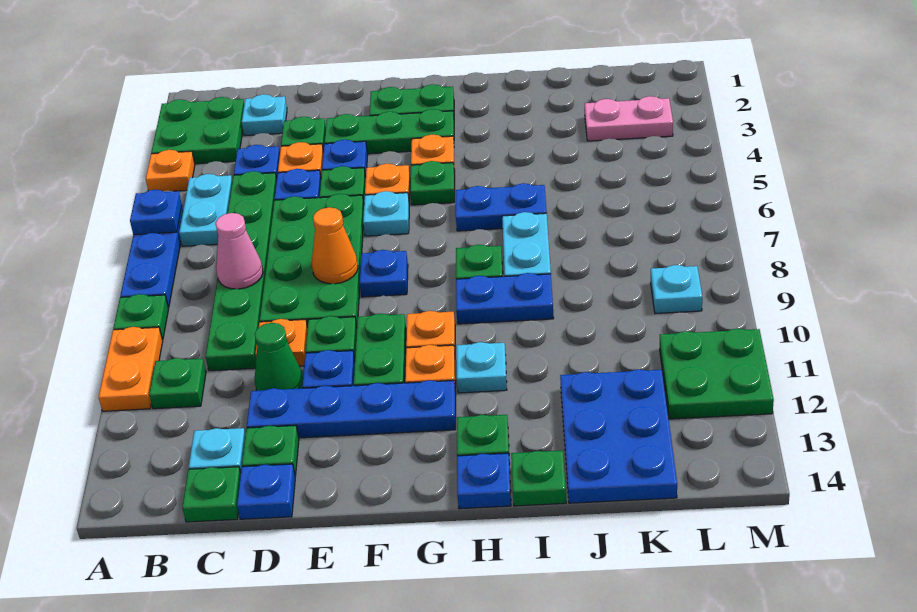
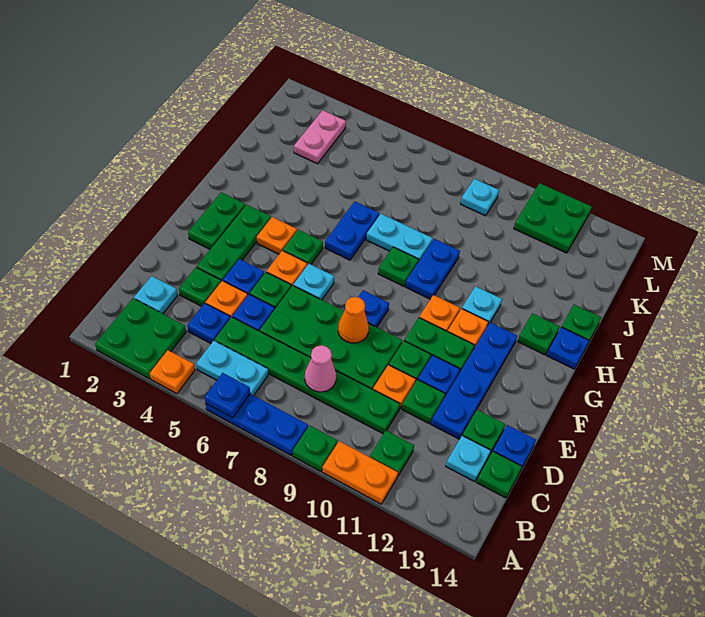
green 1x1 cone [255,323,303,391] -> green 1x1 plate [402,379,445,424]
blue 2x3 plate [560,369,677,503] -> none

